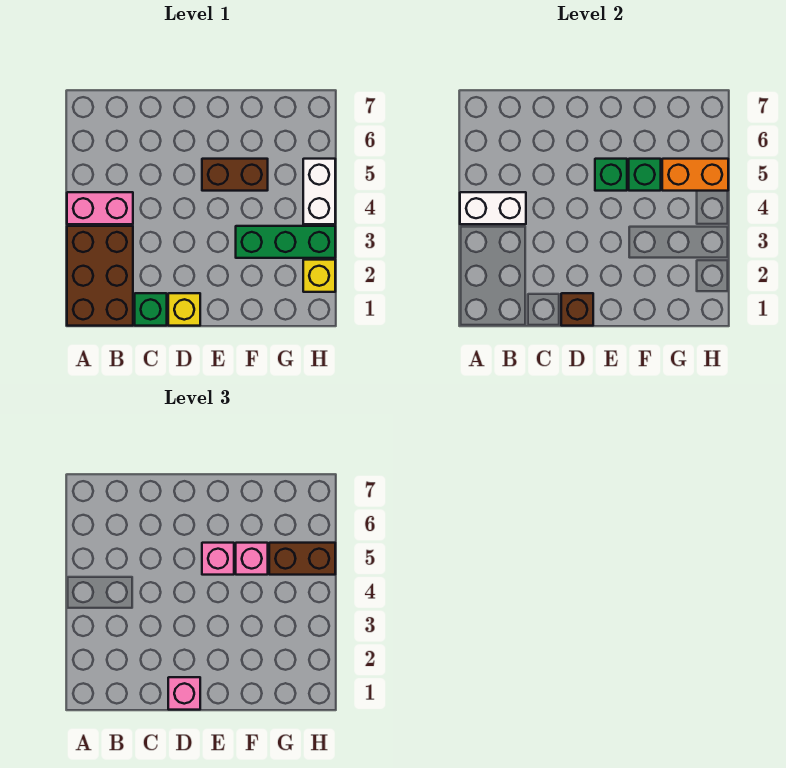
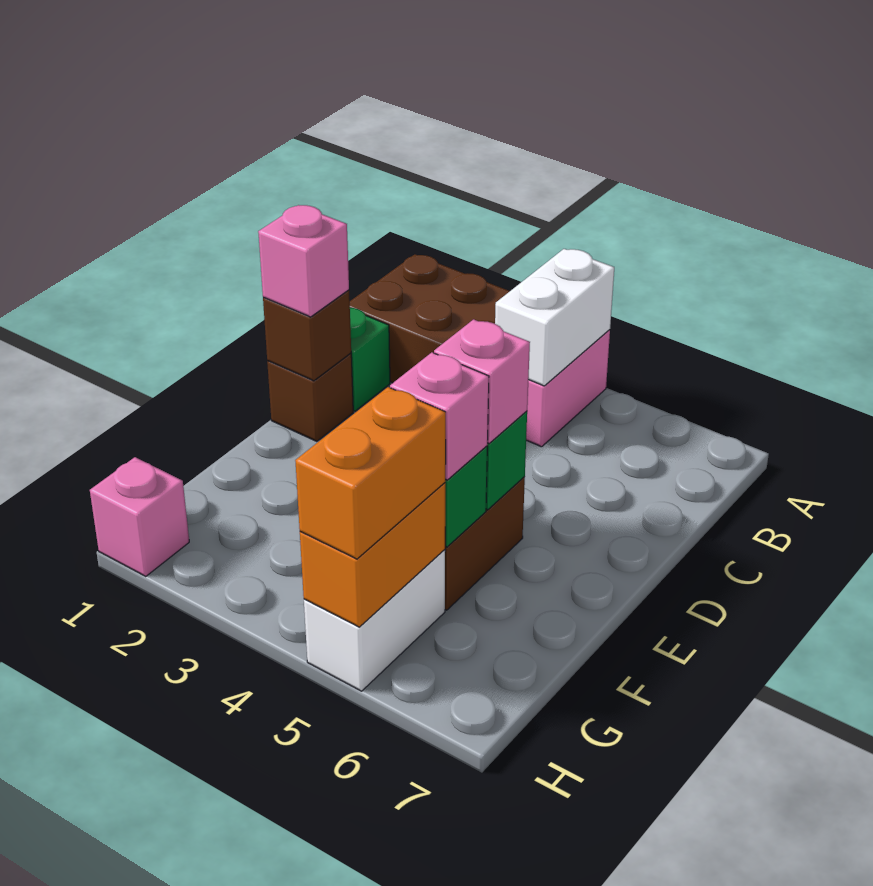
yellow 1x1 brick [168,293,200,326] -> brown 1x1 brick [267,353,353,441]
green 1x3 brick [236,226,335,258] -> none
brown 1x2 brick [269,543,335,575] -> orange 1x2 brick [295,387,446,559]
none -> pink 1x1 brick [90,457,189,576]
yellow 1x1 brick [303,260,335,292] -> none
white 1x2 brick [303,159,335,224] -> white 1x2 brick turned to [304,550,445,691]

